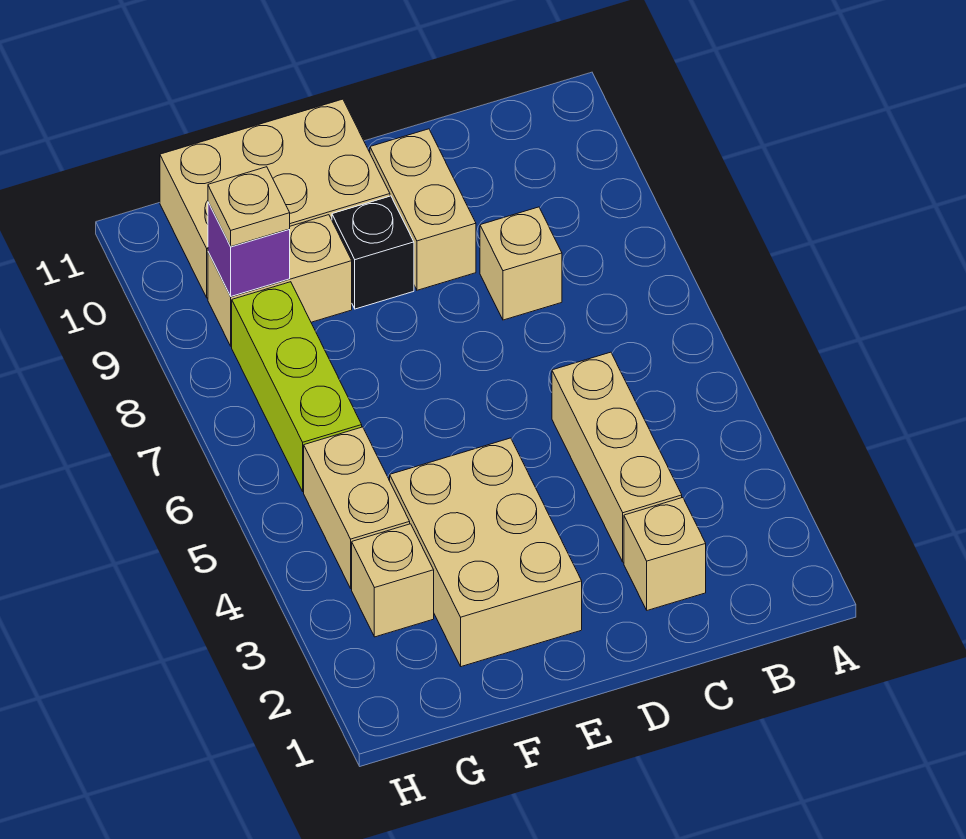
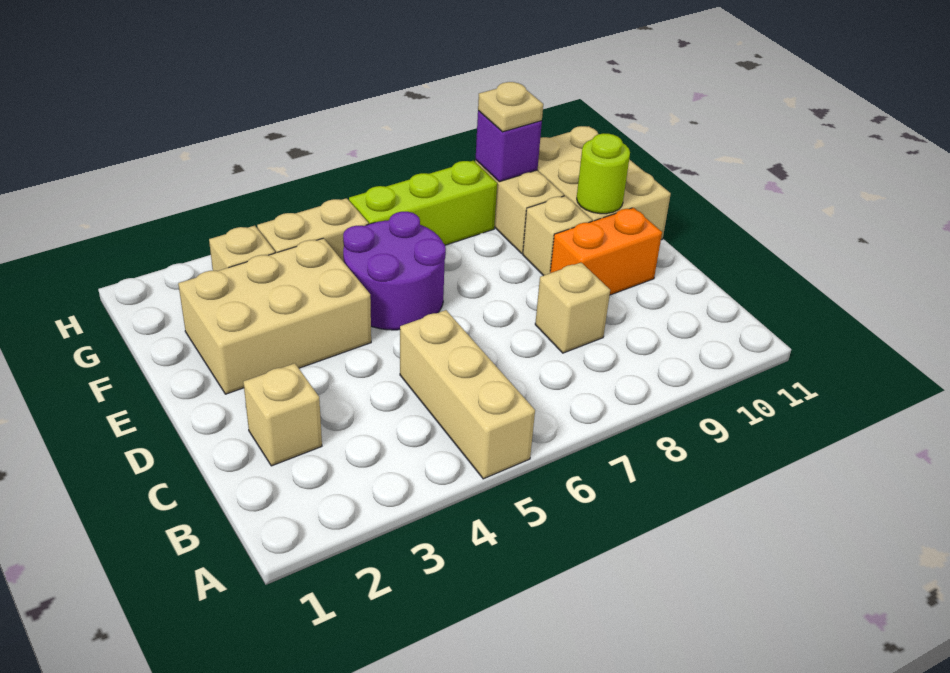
tan 1x3 brick [552,352,682,562] -> tan 1x3 brick turned to [400,310,535,479]
tan 1x2 brick [370,129,476,290] -> orange 1x2 brick [550,208,662,295]
none -> purple 2x2 round brick [343,212,446,330]
black 1x1 brick [332,196,414,309] -> tan 1x1 brick [523,196,592,276]
none -> lime 1x1 round brick [577,133,630,214]

